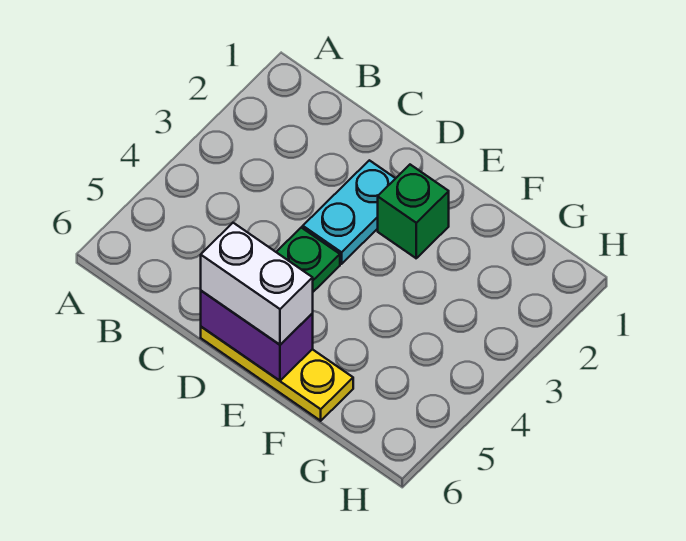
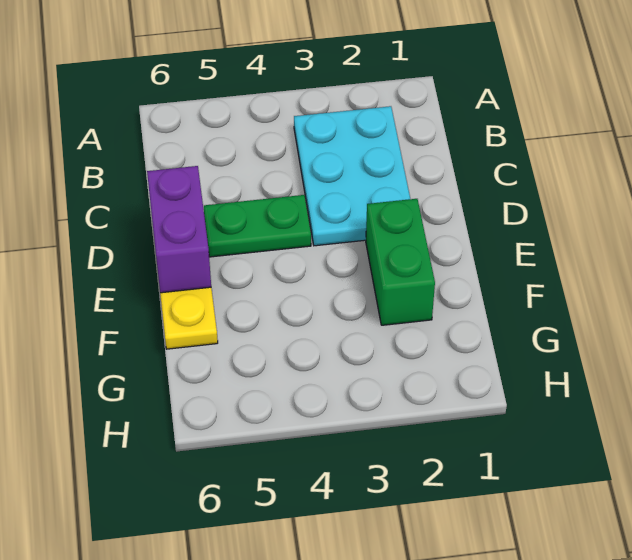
cyan 1x2 plate [303,160,396,264] -> cyan 2x3 plate [294,106,410,246]
white 1x2 brick [201,223,313,345] -> none
green 1x1 brick [378,165,449,258] -> green 1x2 brick [366,199,435,325]

